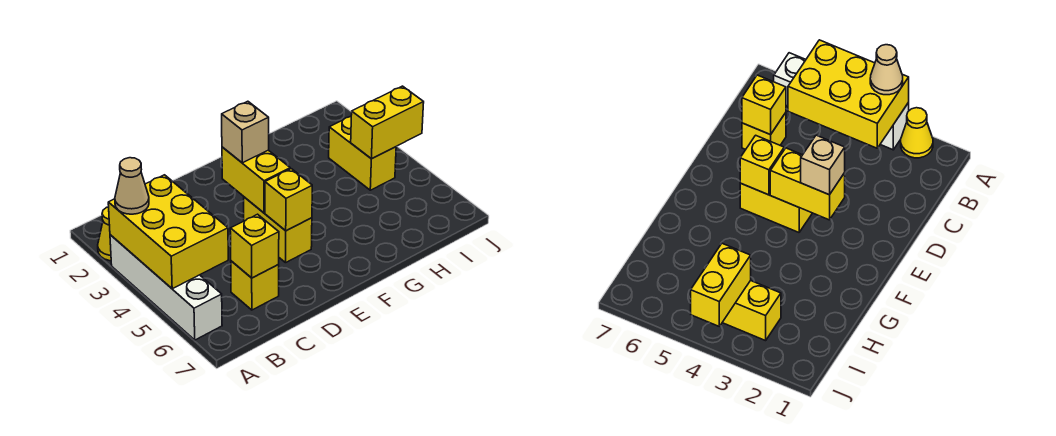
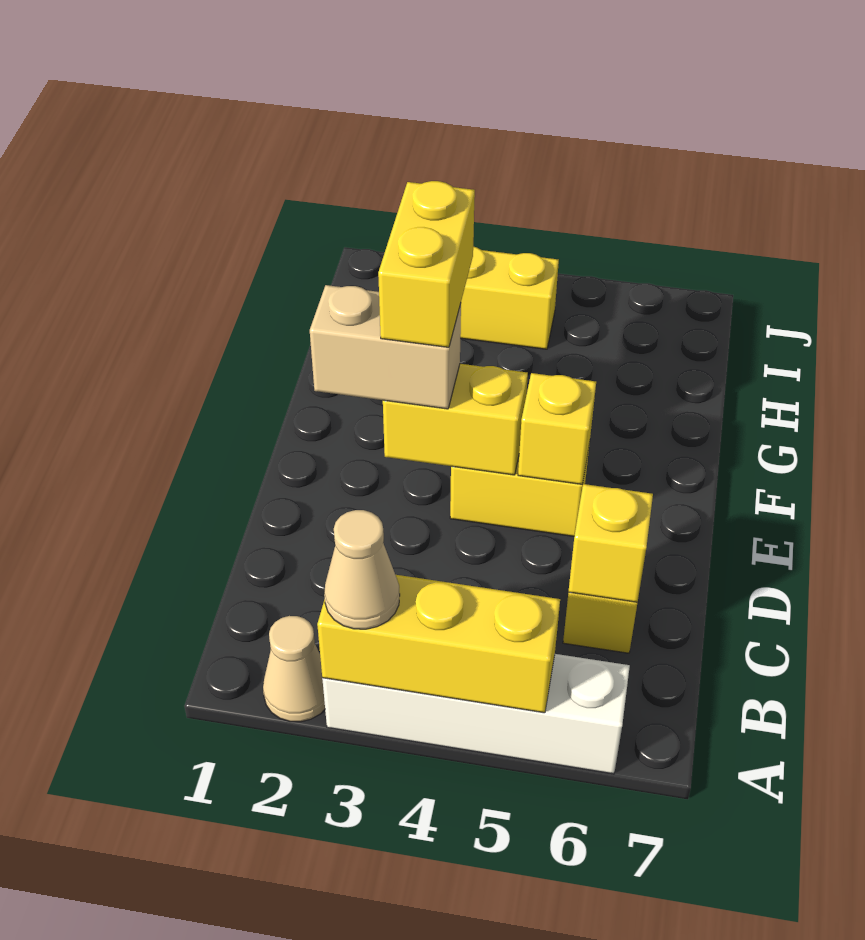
yellow 1x1 cone [98,207,111,261] -> tan 1x1 cone [263,616,325,722]
yellow 2x3 brick [108,175,228,289] -> yellow 1x3 brick [317,575,560,713]
tan 1x1 brick [222,101,269,163] -> tan 1x2 brick [310,285,461,409]
yellow 1x2 brick [351,86,424,159] -> yellow 1x2 brick moved to [378,181,475,347]

